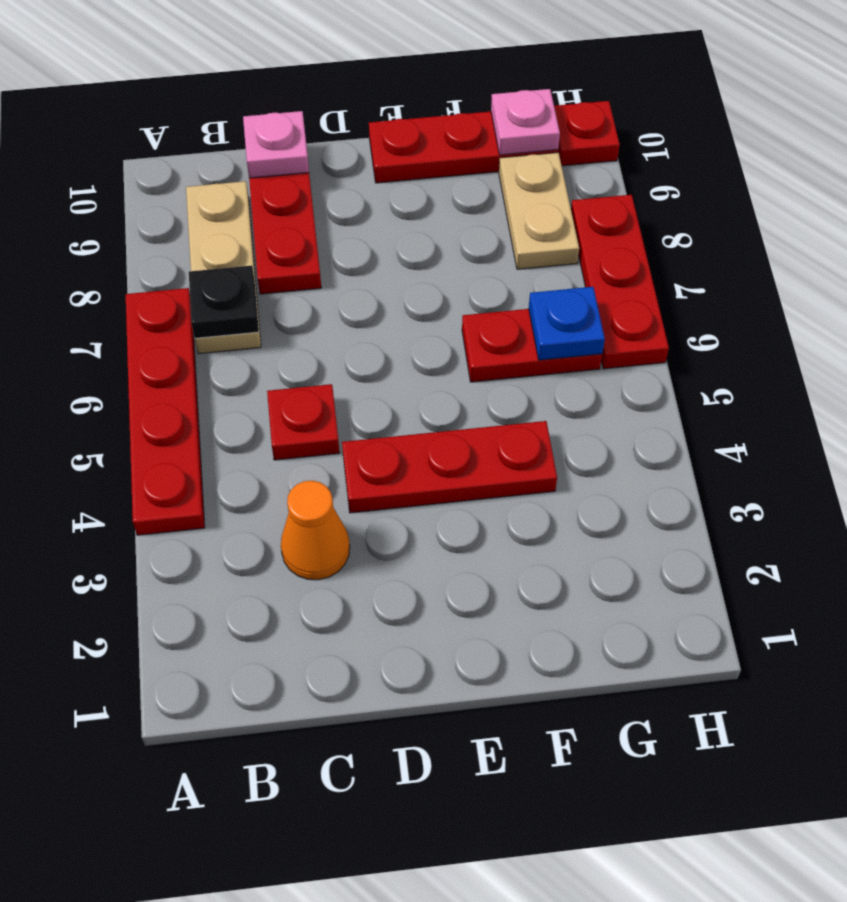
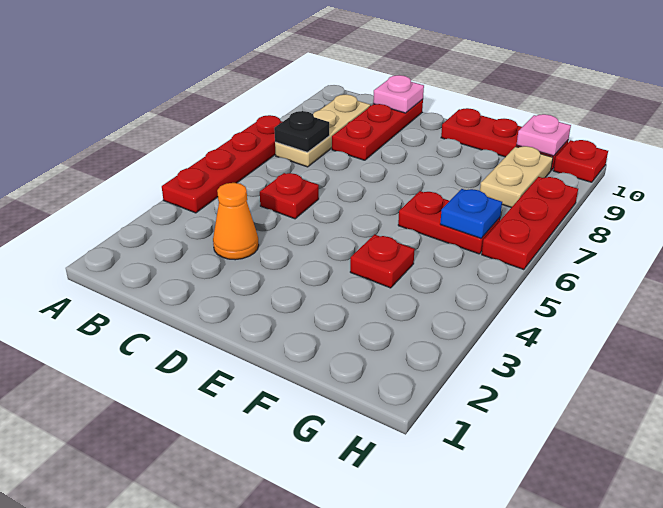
red 1x3 plate [342,421,557,513] -> red 1x1 plate [350,235,415,288]

